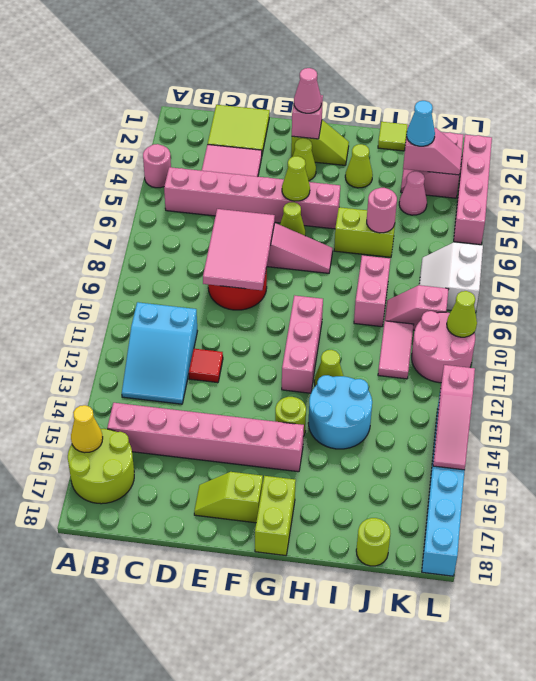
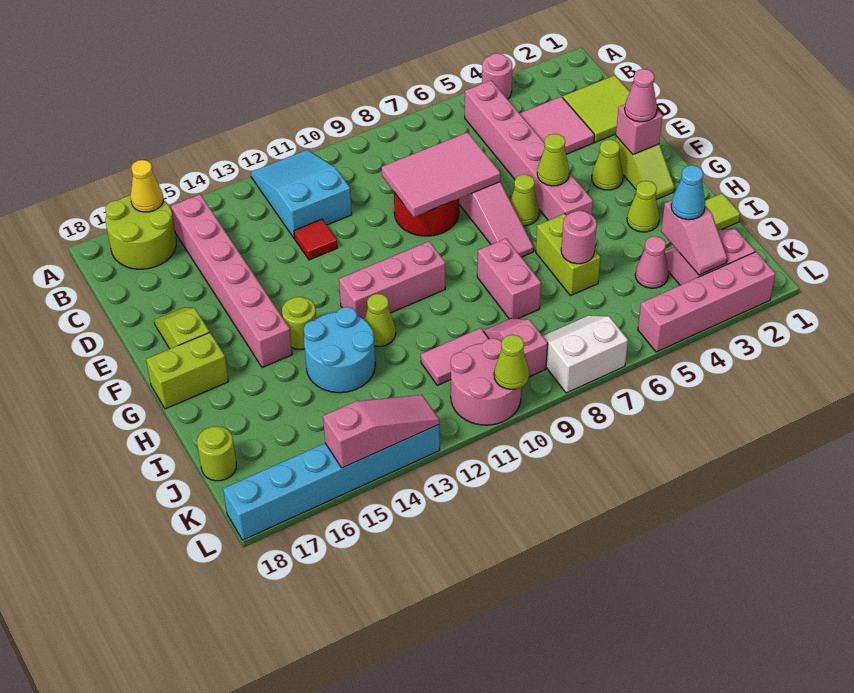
cyan 2x3 slope [122,302,197,404] -> cyan 2x3 slope turned to [251,150,352,238]
pink 1x2 brick [354,255,390,327] -> pink 1x2 brick turned to [477,238,541,319]
pink 1x3 slope [433,365,475,470] -> pink 1x3 slope turned to [323,395,439,468]

